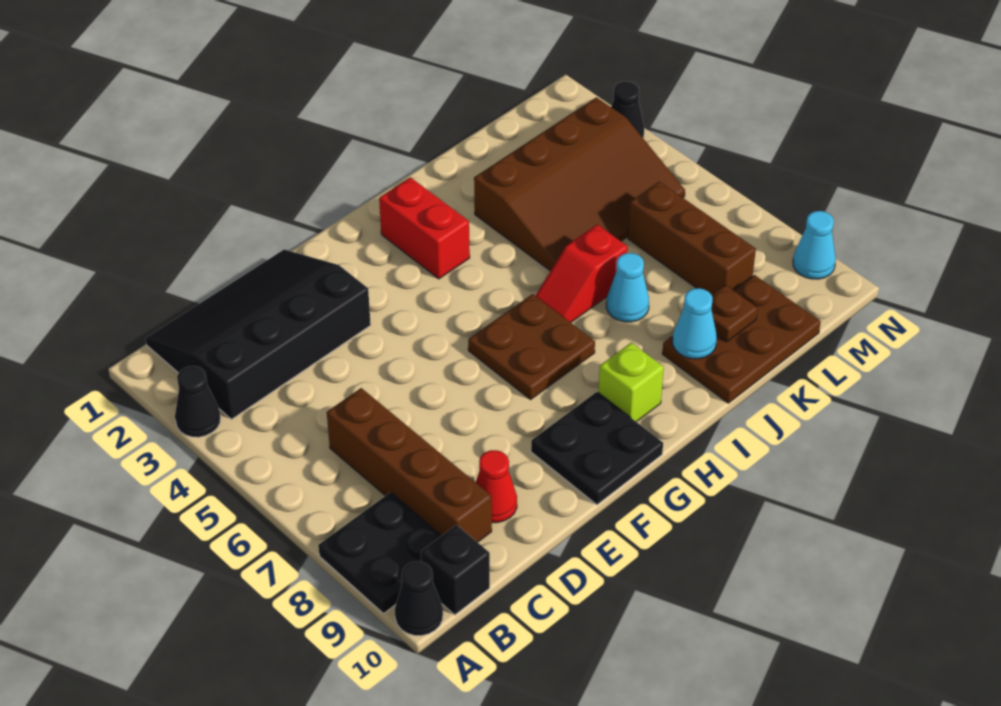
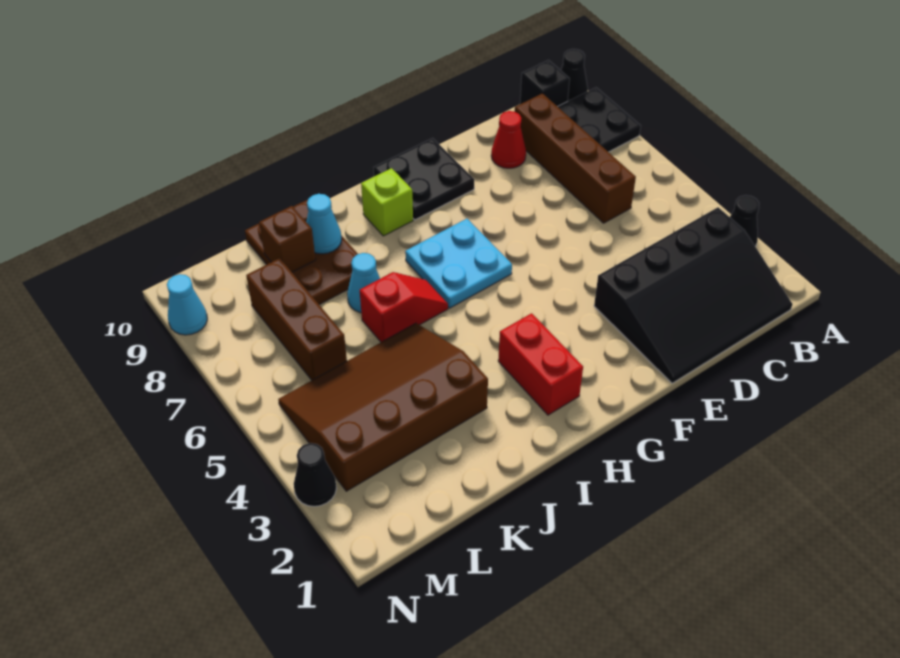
brown 2x2 plate [468,294,595,400] -> cyan 2x2 plate [405,219,512,308]
brown 2x3 plate [662,275,821,403] -> brown 2x3 plate turned to [245,200,358,305]
brown 1x1 plate [711,285,758,342] -> brown 1x1 brick [259,206,316,272]

